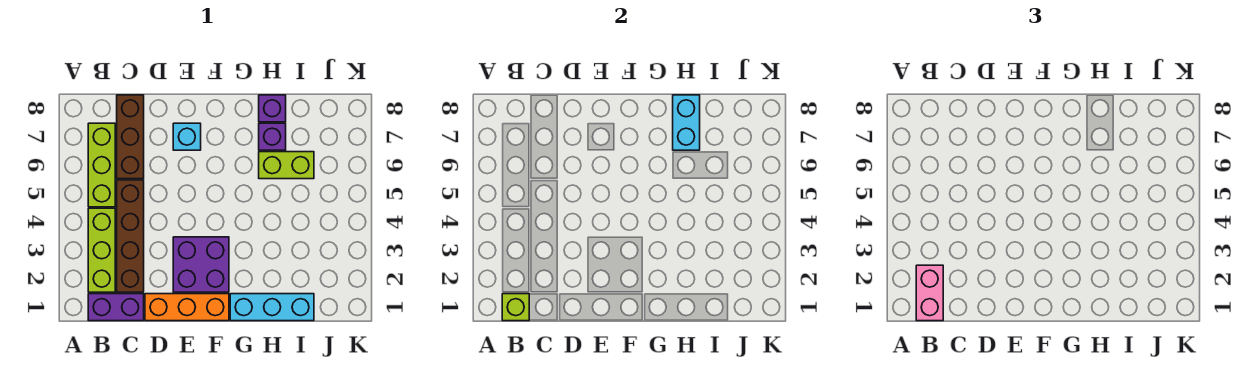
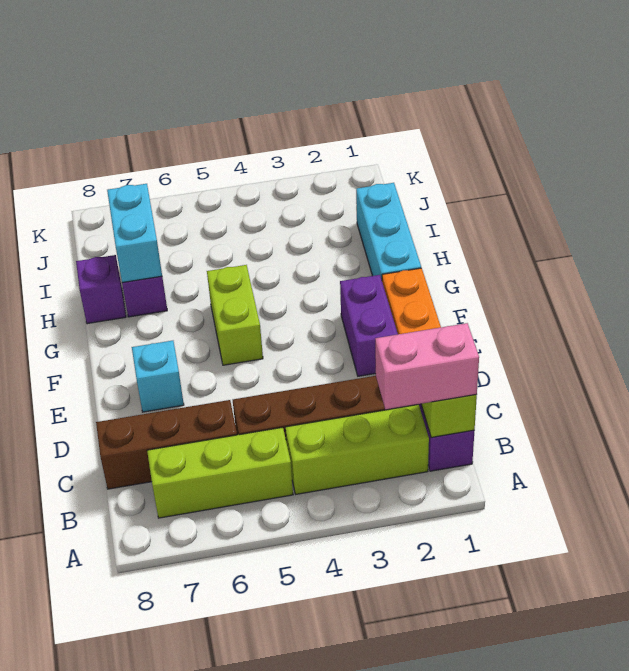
purple 2x2 brick [173,237,229,292] -> purple 1x2 brick [340,275,398,376]
lime 1x2 brick [259,152,314,179] -> lime 1x2 brick moved to [207,265,263,365]
cyan 1x2 brick [673,95,700,150] -> cyan 1x2 brick turned to [107,184,162,283]

